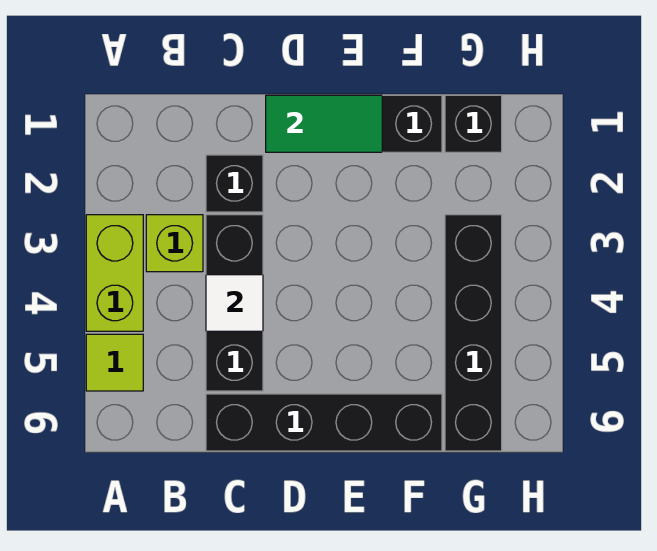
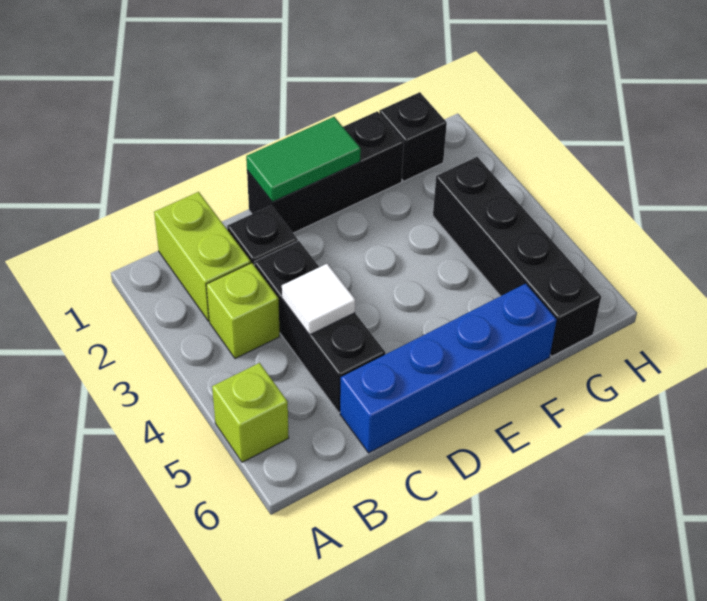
lime 1x2 brick [86,215,143,331] -> lime 1x2 brick moved to [154,192,251,321]
lime 1x1 tile [86,334,143,391] -> lime 1x1 brick [212,363,289,462]
black 1x4 brick [206,394,442,451] -> blue 1x4 brick [340,284,557,453]

